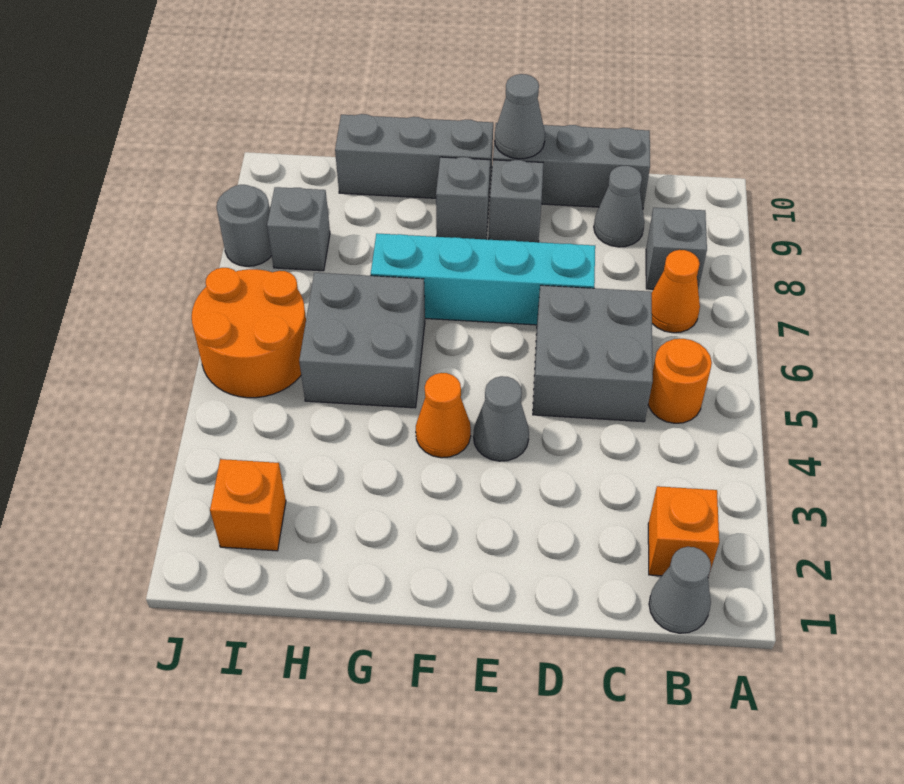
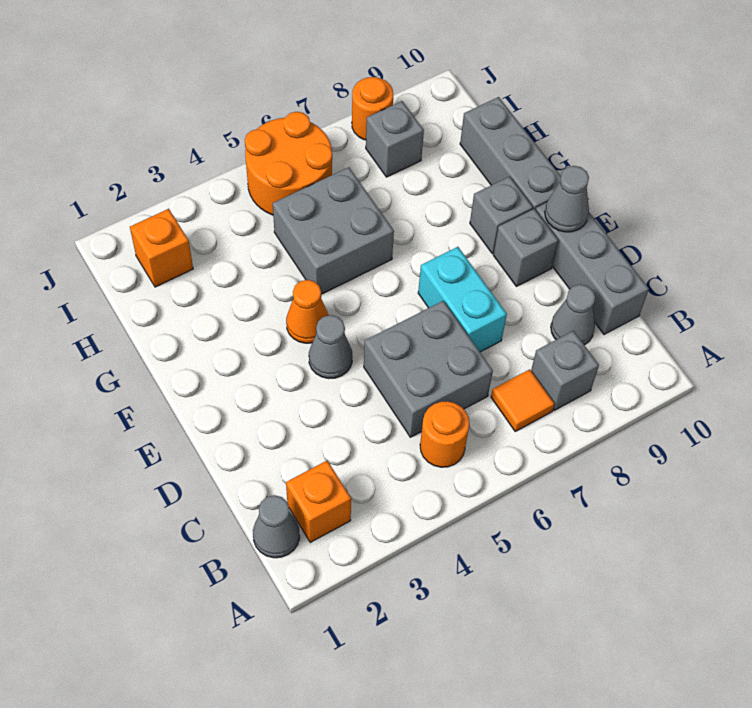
orange 1x1 cone [652,250,700,333] -> orange 1x1 tile [491,369,554,431]
cyan 1x4 brick [371,233,595,325] -> cyan 1x2 brick [418,247,507,352]
grey 1x1 round brick [217,185,272,266] -> orange 1x1 round brick [352,77,393,140]

